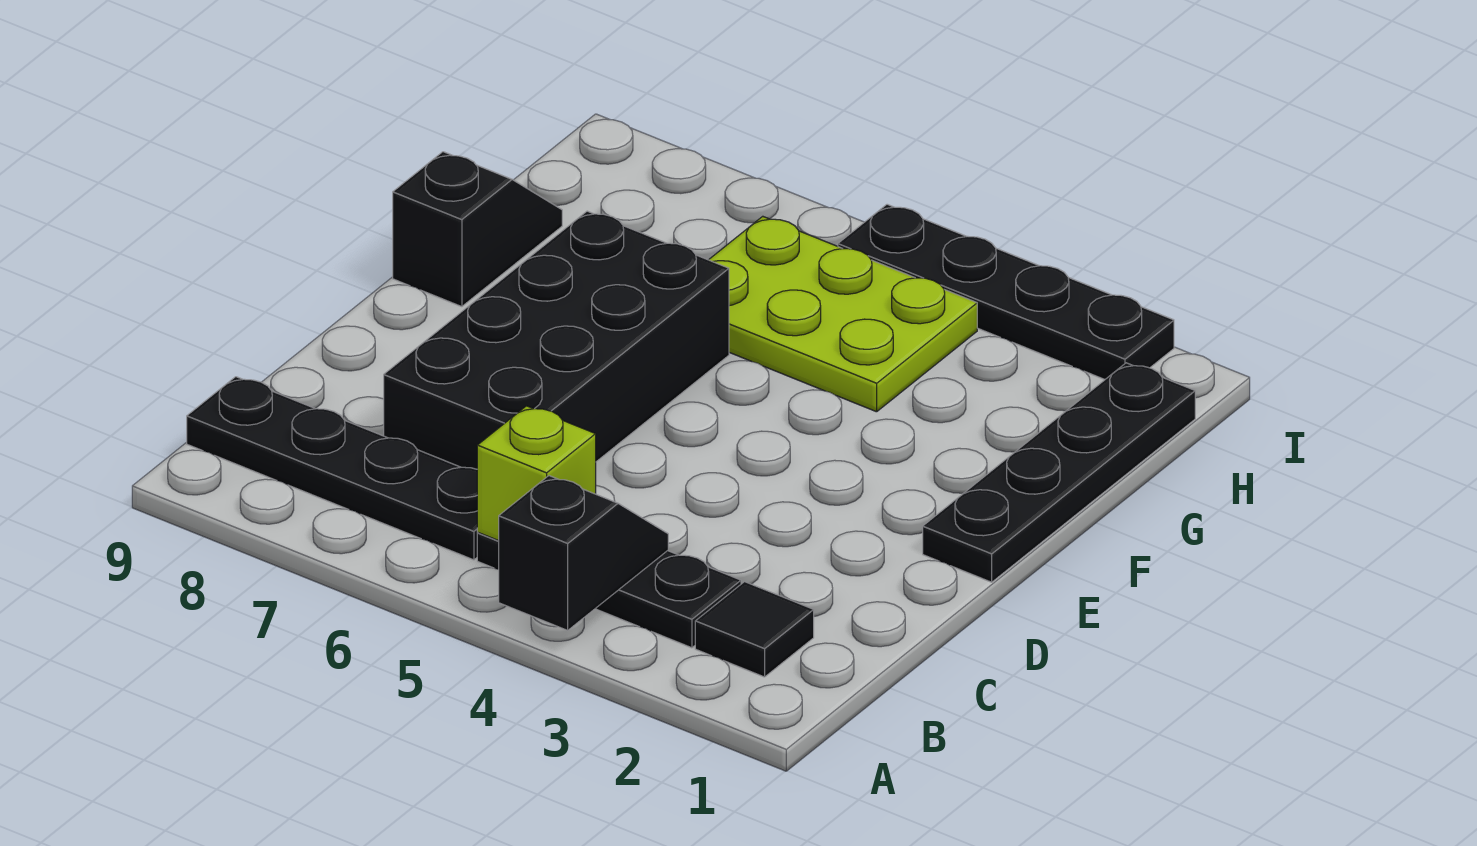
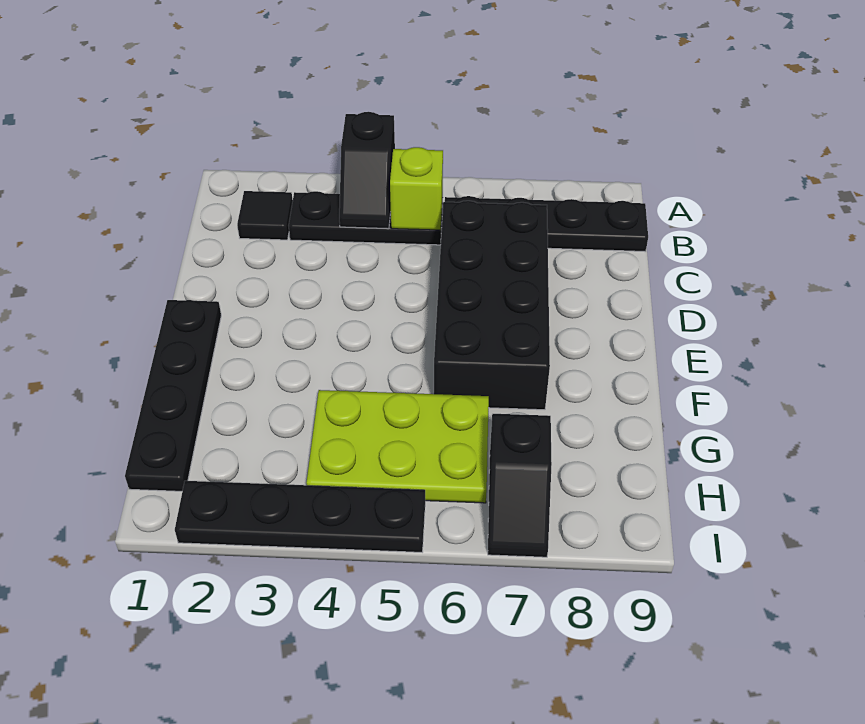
black 1x2 slope [393,152,562,307] -> black 1x2 slope moved to [488,414,552,557]

